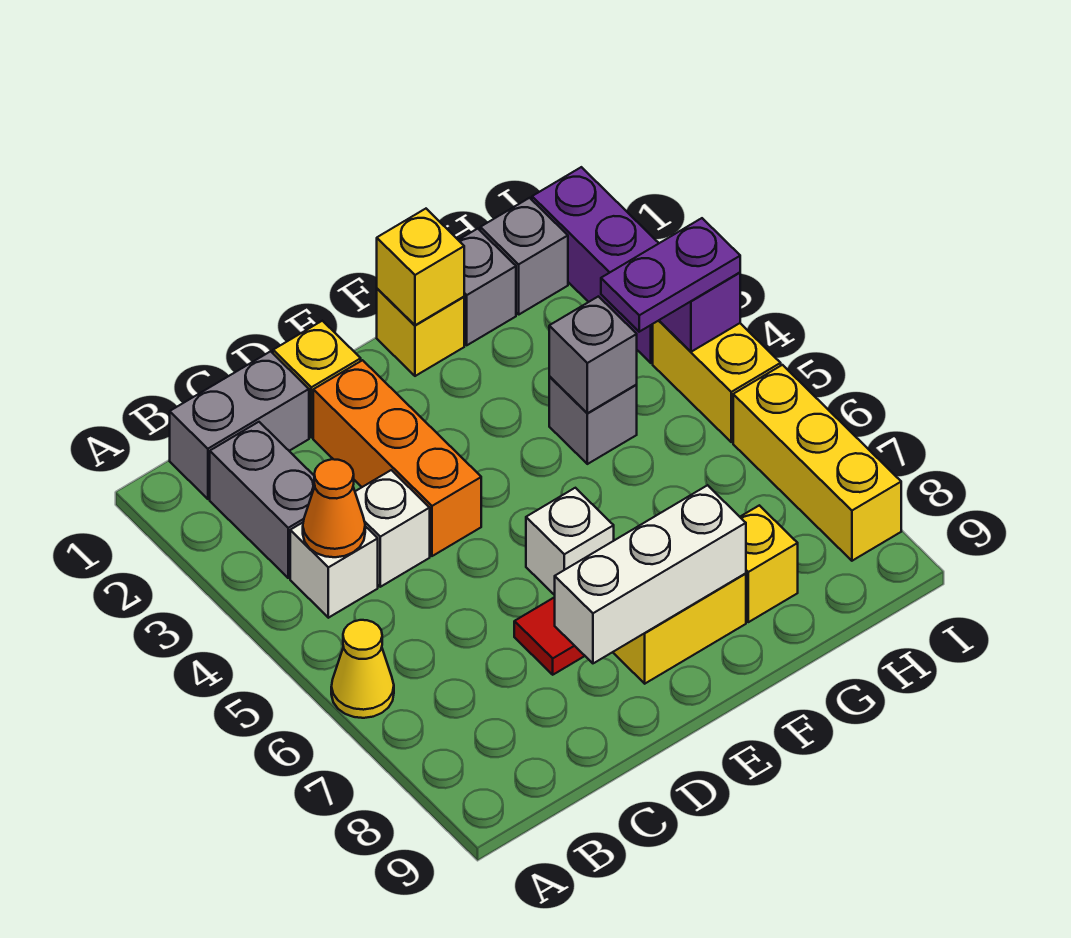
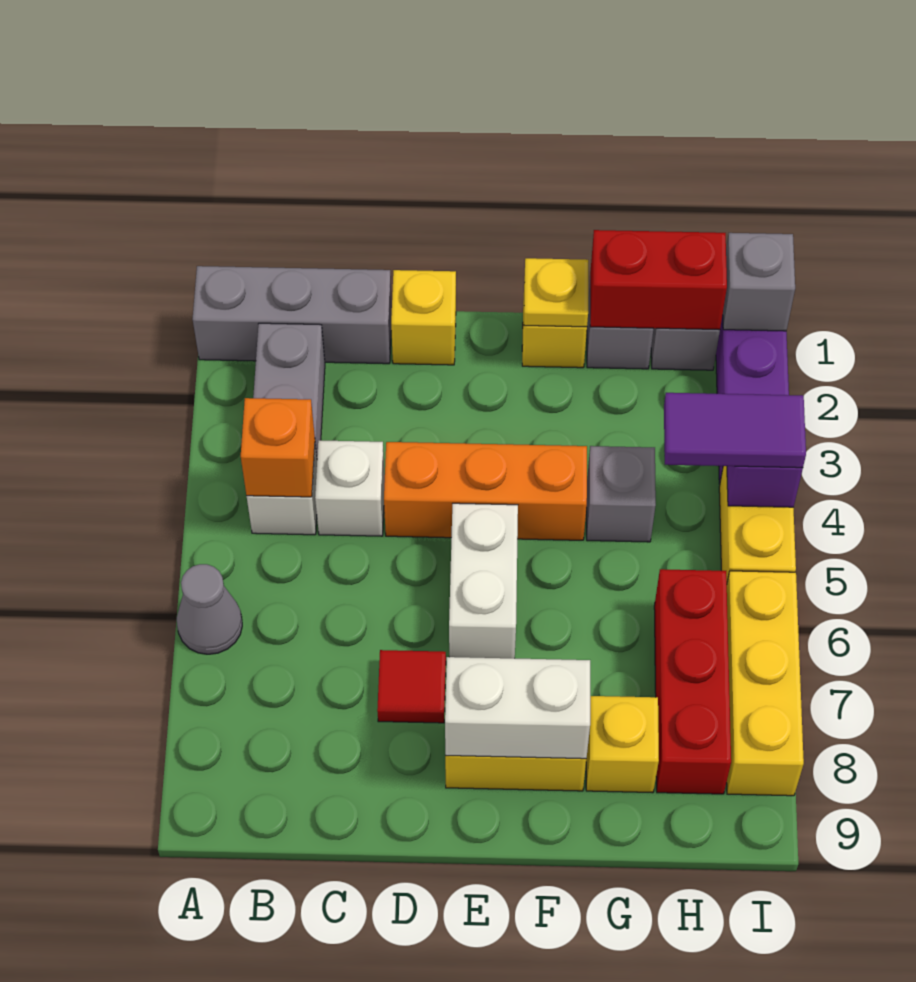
yellow 1x1 cone [331,620,394,718] -> grey 1x1 cone [177,564,242,654]
grey 1x2 brick [170,351,309,499] -> grey 1x3 brick [193,266,392,364]
orange 1x1 cone [303,459,365,557] -> orange 1x1 brick [241,398,315,497]
orange 1x3 brick [313,360,481,556] -> orange 1x3 brick turned to [384,442,587,540]
white 1x3 brick [555,485,746,663] -> white 1x2 brick [445,657,590,759]
white 1x1 brick [526,488,614,595] -> white 1x2 brick [449,503,518,658]
yellow 1x1 brick [377,209,464,325] -> yellow 1x1 plate [524,258,588,327]
none -> red 1x2 brick [590,230,727,330]
grey 1x1 brick [549,296,637,413] -> grey 1x1 brick moved to [723,233,795,331]
purple 1x2 plate [601,218,740,332] -> purple 1x2 tile [664,393,806,468]
none -> red 1x3 brick [654,569,731,794]

